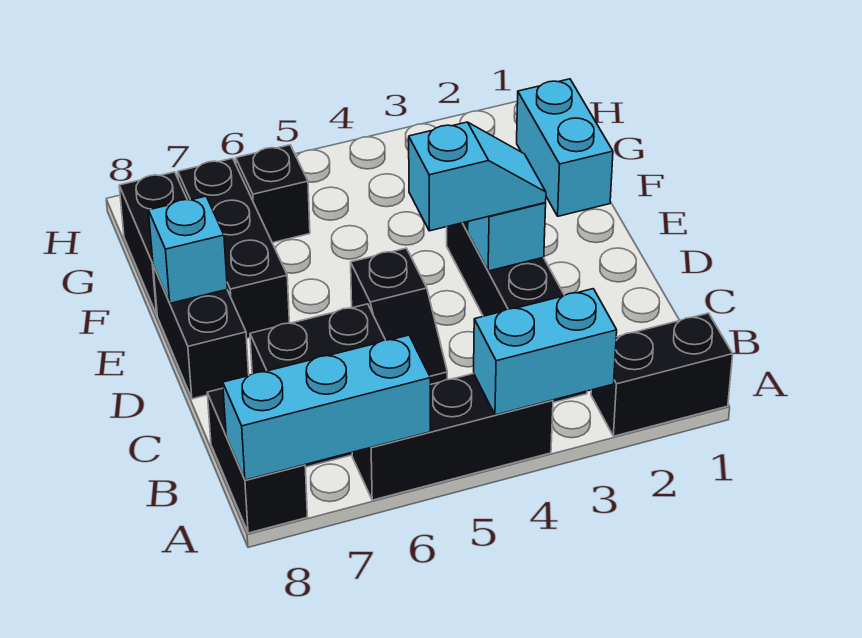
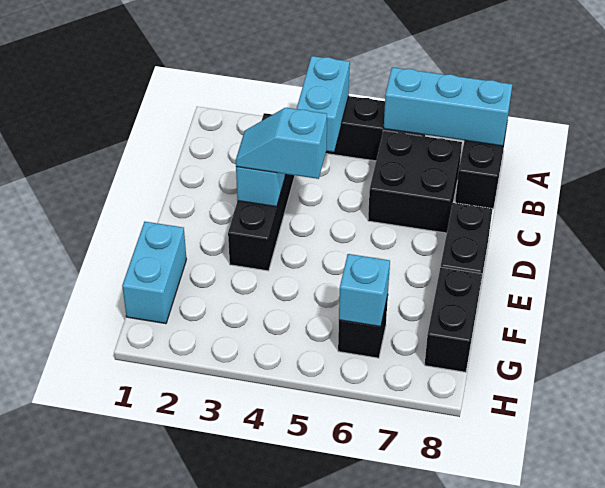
black 1x2 brick [591,313,733,436] -> none
cyan 1x2 brick [474,289,617,415] -> cyan 1x2 brick turned to [297,56,350,152]
black 1x2 slope [351,248,447,385] -> none
black 1x3 brick [178,158,289,338] -> none
cyan 1x1 brick [149,196,227,303] -> cyan 1x1 brick moved to [339,254,390,327]

